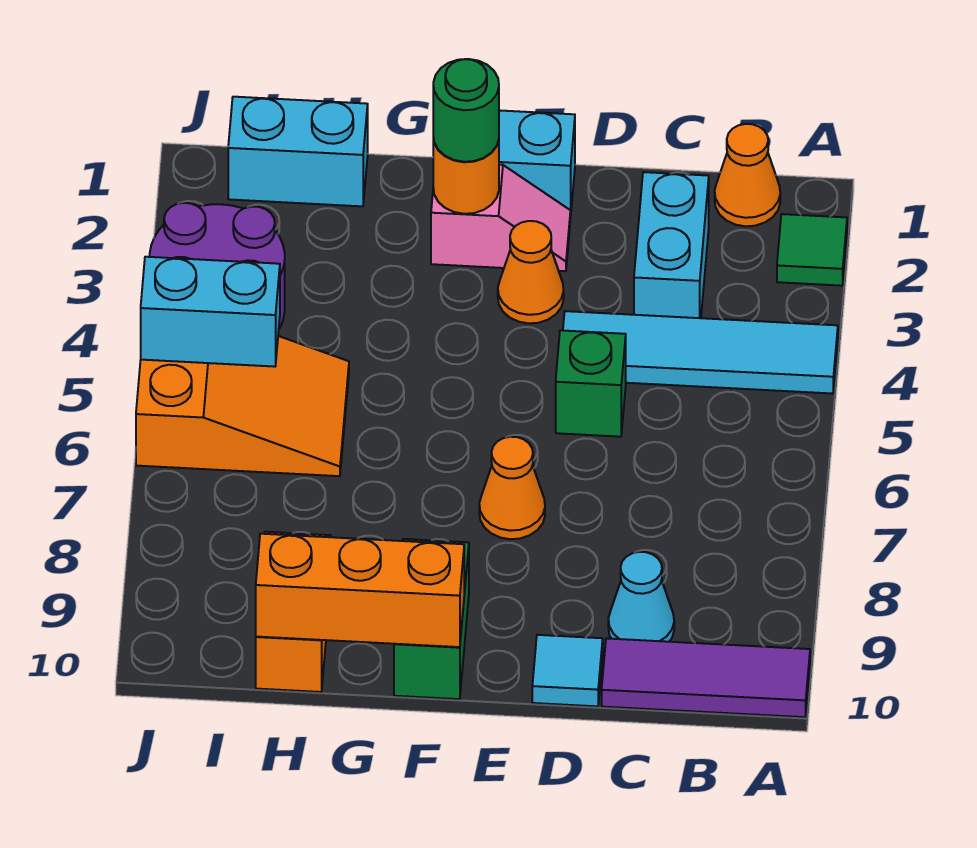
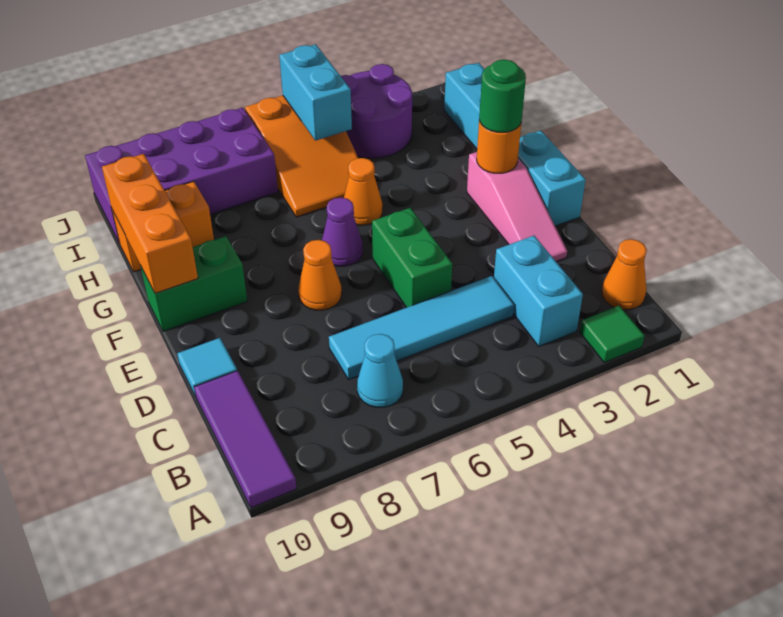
cyan 1x4 tile [563,311,838,394] -> cyan 1x4 tile turned to [329,276,514,379]
cyan 1x2 brick [634,172,709,318] -> cyan 1x2 brick turned to [494,236,583,346]
cyan 1x1 cone [608,552,674,642] -> cyan 1x1 cone moved to [357,334,403,407]
green 1x1 brick [556,330,626,437] -> green 1x2 brick [372,208,452,308]
pink 1x2 slope [431,165,570,271] -> pink 1x3 slope [467,152,567,262]
orange 1x1 cone [498,221,564,323] -> orange 1x1 cone moved to [344,158,383,225]
none -> purple 1x1 cone [322,197,363,266]
none -> purple 2x4 brick [85,108,278,244]

